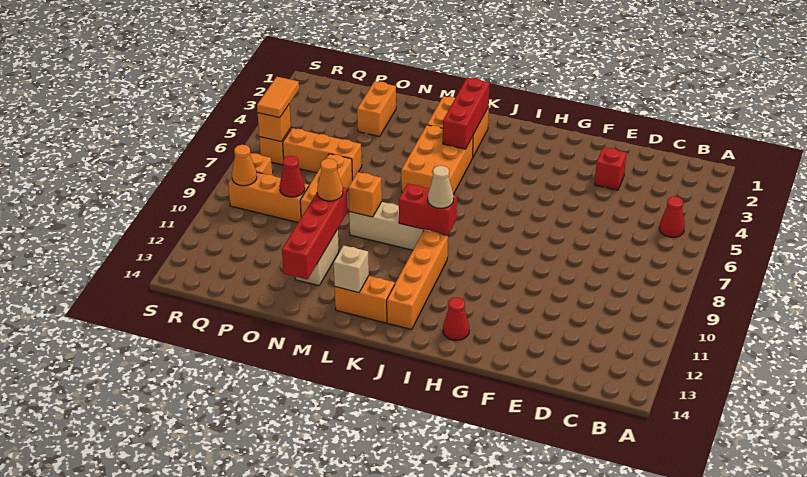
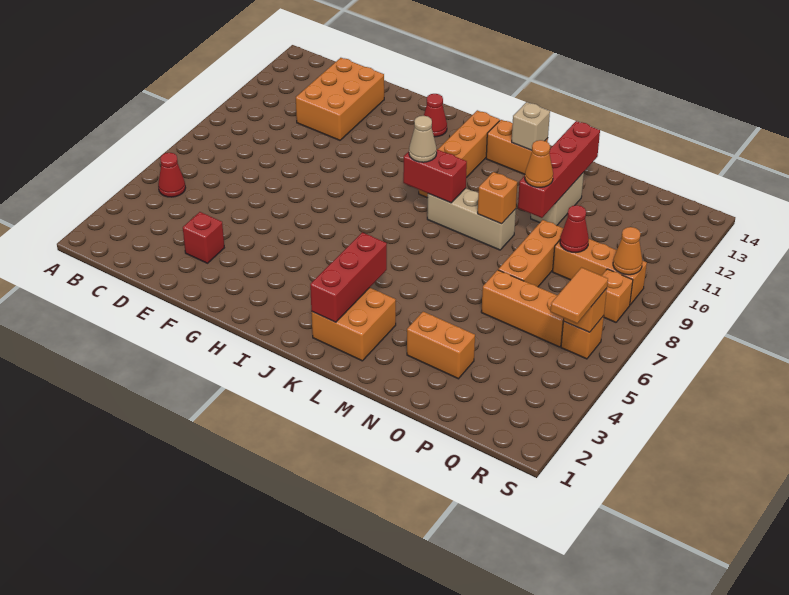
orange 2x3 brick [401,125,473,194] -> orange 2x3 brick moved to [296,58,384,140]
orange 1x2 brick [357,81,396,136] -> orange 1x2 brick turned to [407,312,475,379]

